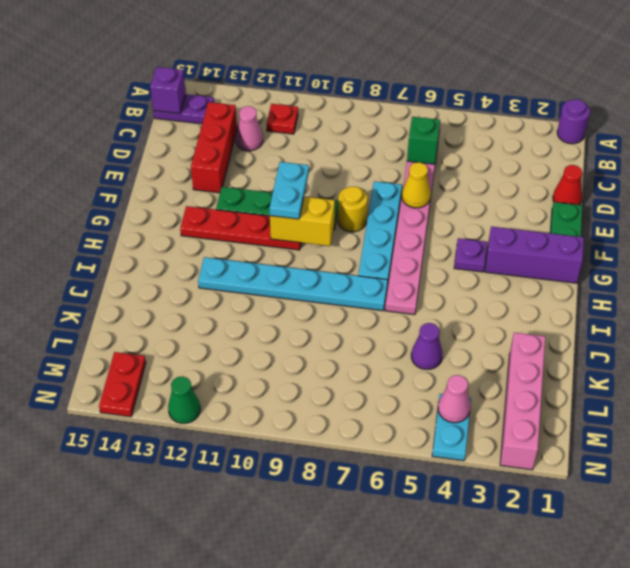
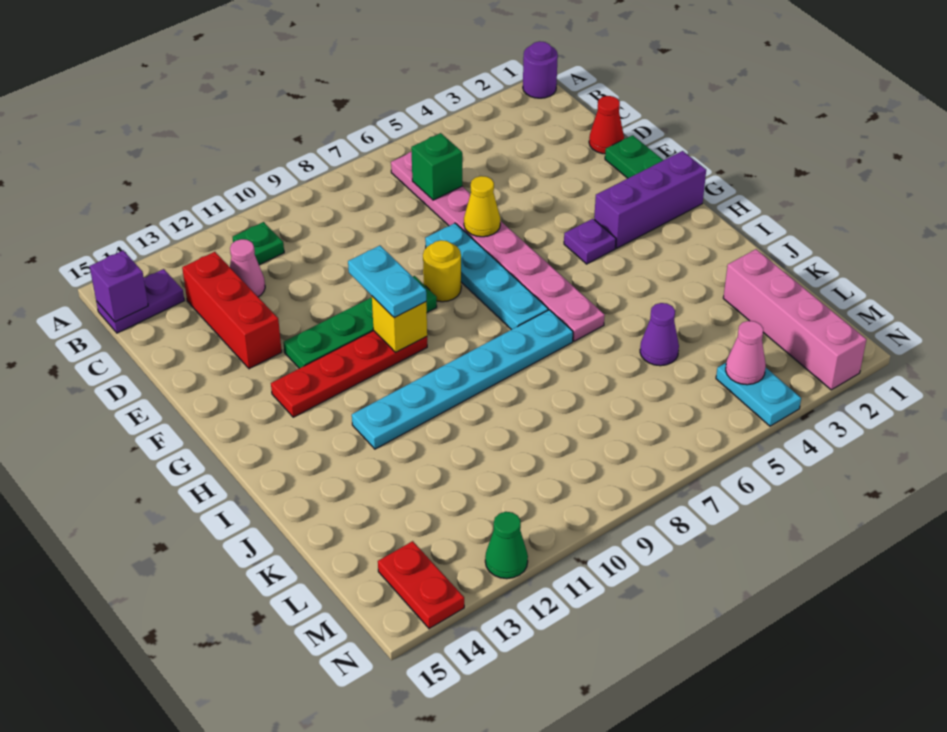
red 1x1 plate [267,104,298,134] -> green 1x1 plate [233,222,284,265]
yellow 1x2 brick [270,197,335,246] -> yellow 1x1 brick [372,296,427,352]

